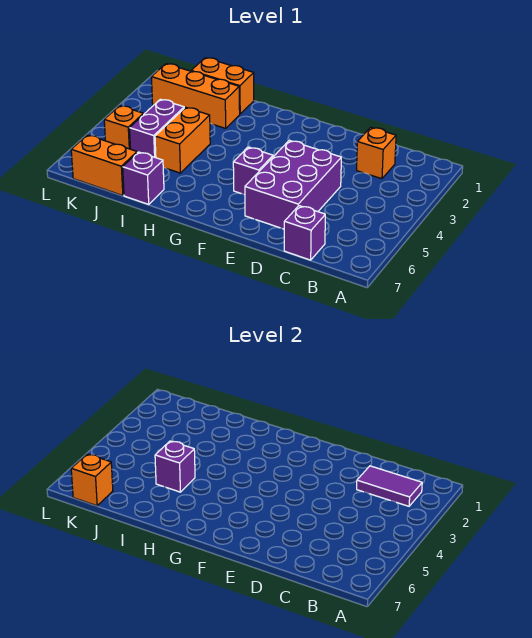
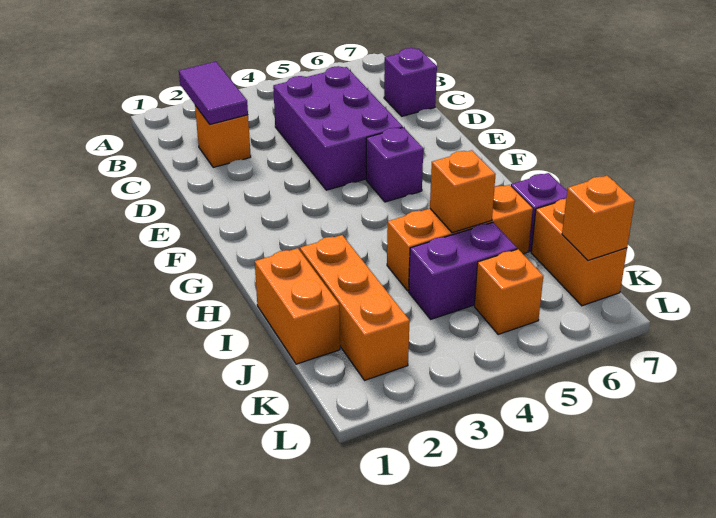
purple 2x3 brick [245,141,341,229] -> purple 2x3 brick turned to [273,66,403,190]
orange 1x2 brick [155,107,210,173] -> orange 1x3 brick [387,185,533,291]
purple 1x1 brick [155,441,195,492] -> orange 1x1 brick [430,150,496,233]

